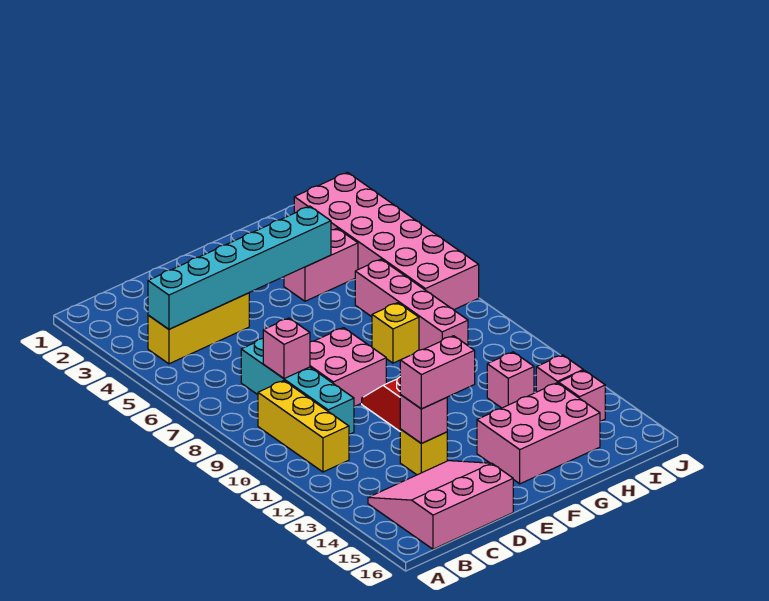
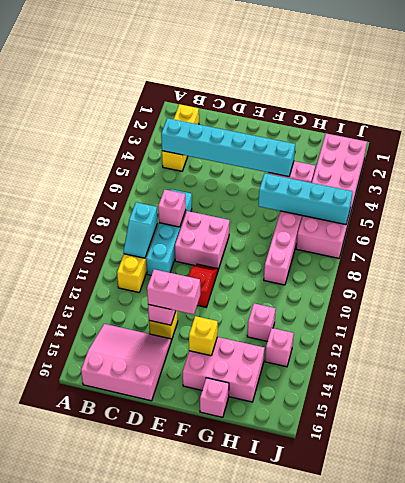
yellow 1x3 brick [148,293,249,364] -> yellow 1x3 brick turned to [162,104,199,171]
none -> cyan 1x2 slope [124,202,158,258]
none -> cyan 1x4 brick [258,173,353,225]
yellow 1x1 brick [372,303,419,363] -> yellow 1x1 brick moved to [189,316,218,356]
pink 1x1 brick [559,370,605,421] -> pink 1x1 brick moved to [200,378,229,417]

